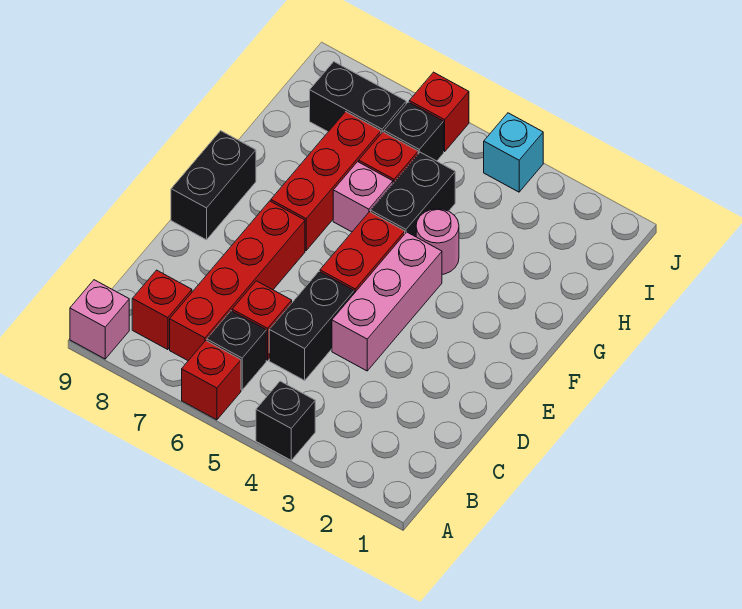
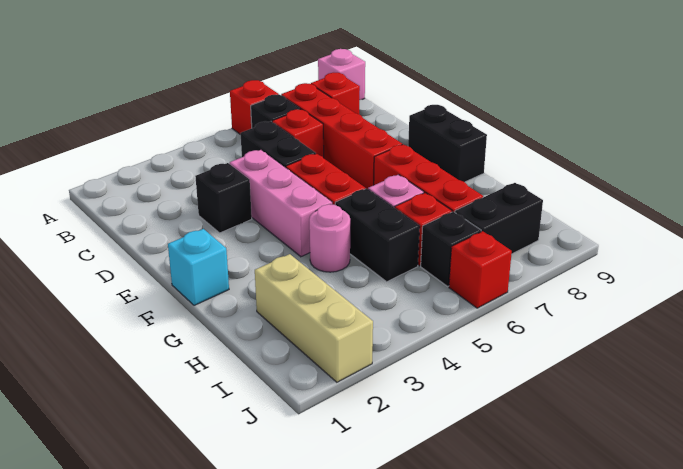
black 1x1 brick [256,381,315,460] -> black 1x1 brick moved to [195,163,252,233]
none -> tan 1x3 brick [255,254,373,382]
cyan 1x1 brick [484,113,543,192] -> cyan 1x1 brick moved to [168,229,229,305]

